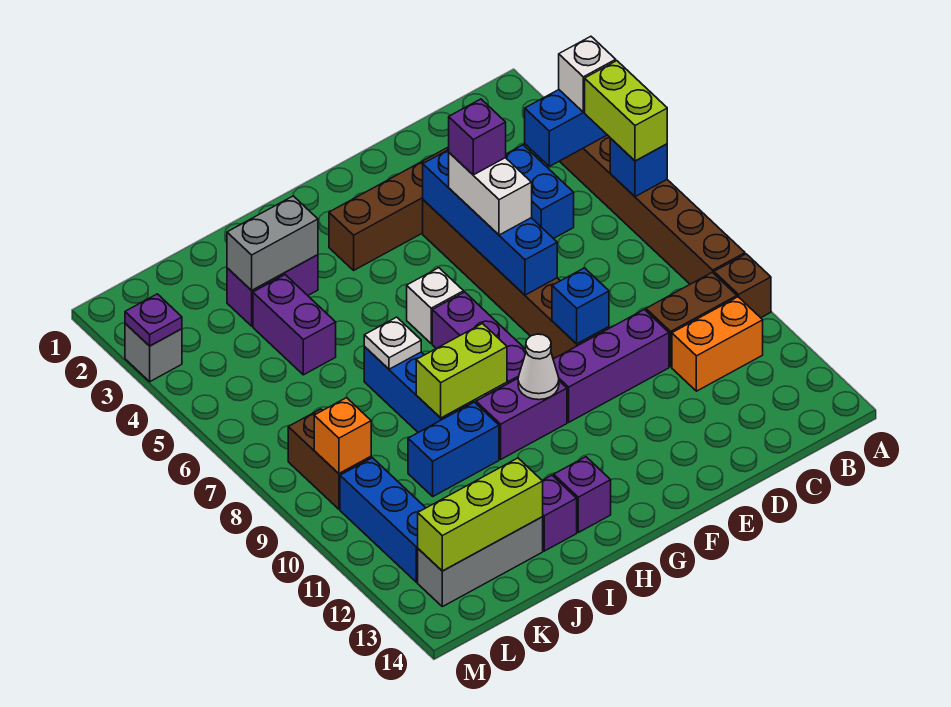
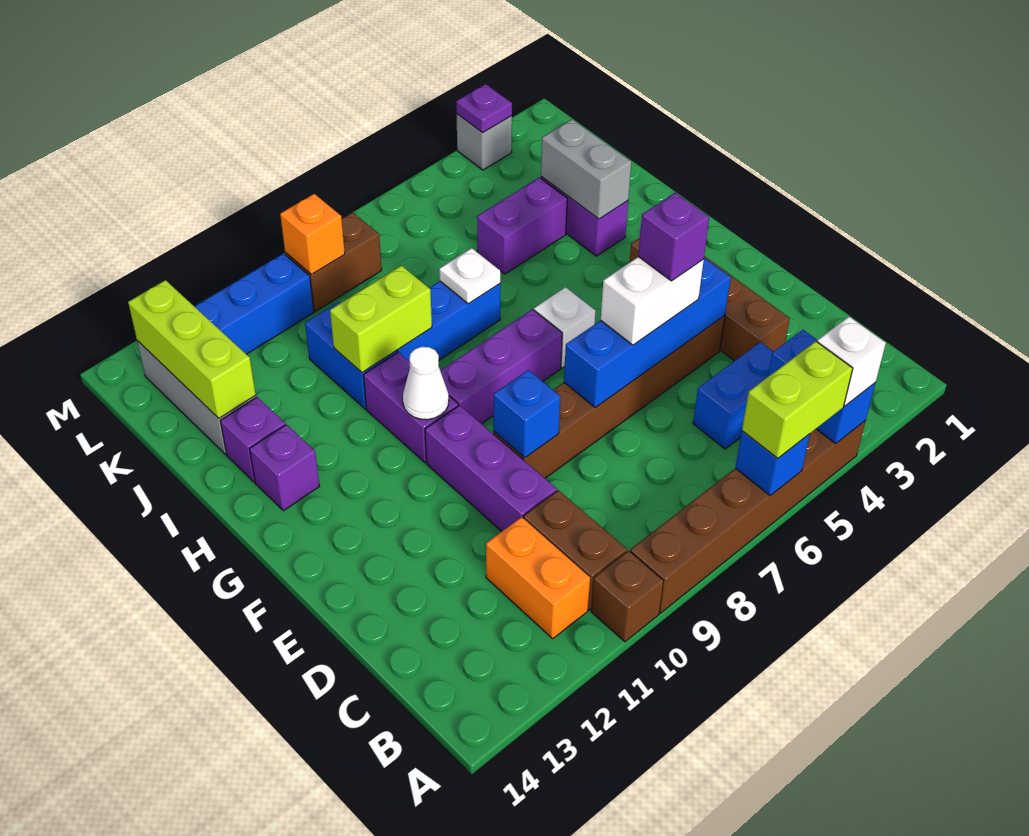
lime 1x2 brick [416,324,507,418] -> lime 1x2 brick turned to [330,265,432,373]

